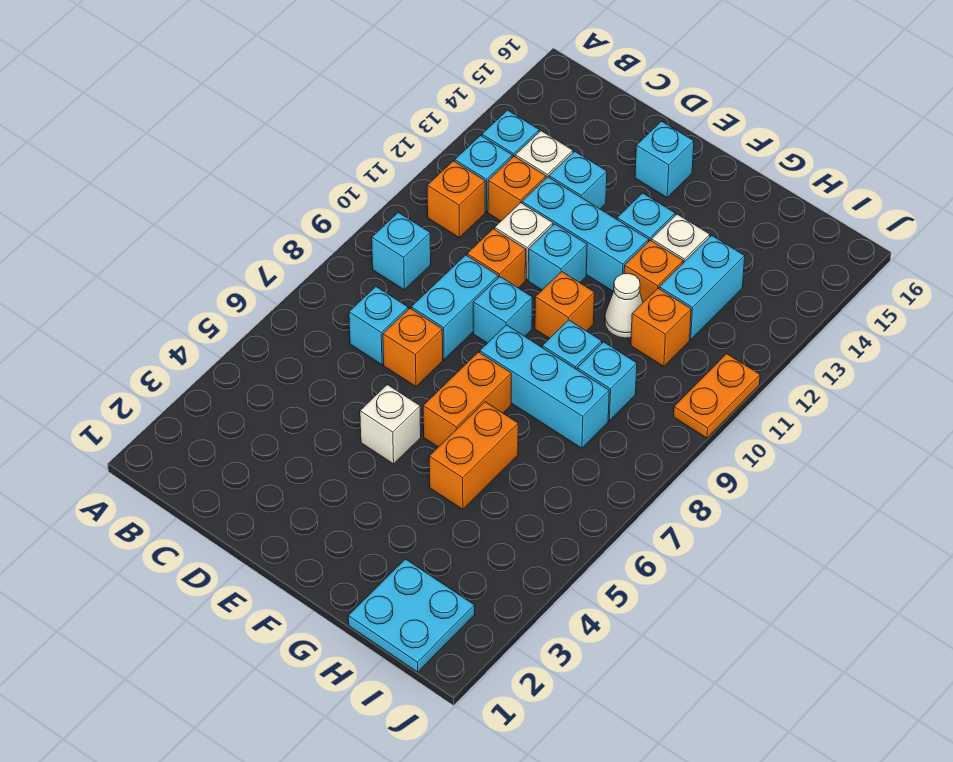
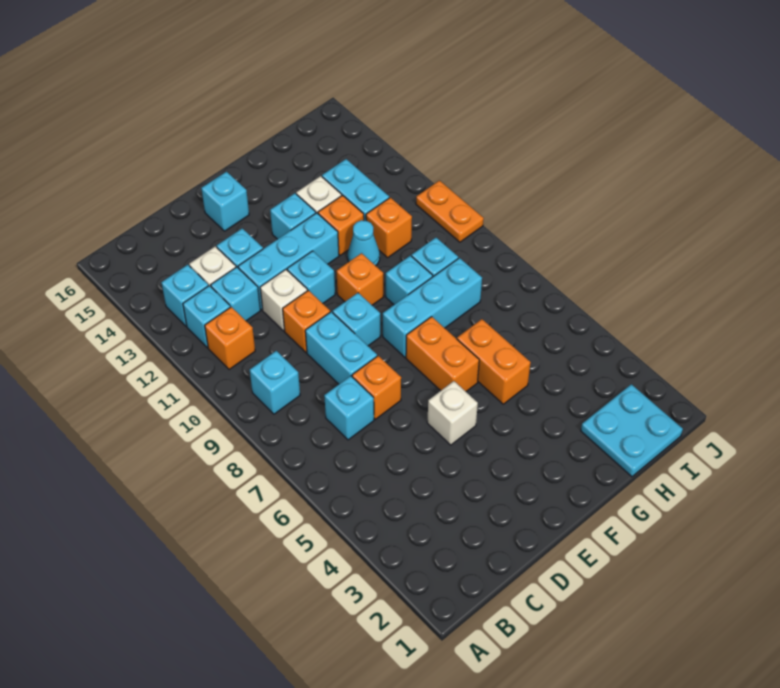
orange 1x1 brick [488,156,546,221] -> cyan 1x1 brick [211,267,260,321]
white 1x1 cone [605,273,643,338] -> cyan 1x1 cone [348,220,380,266]

